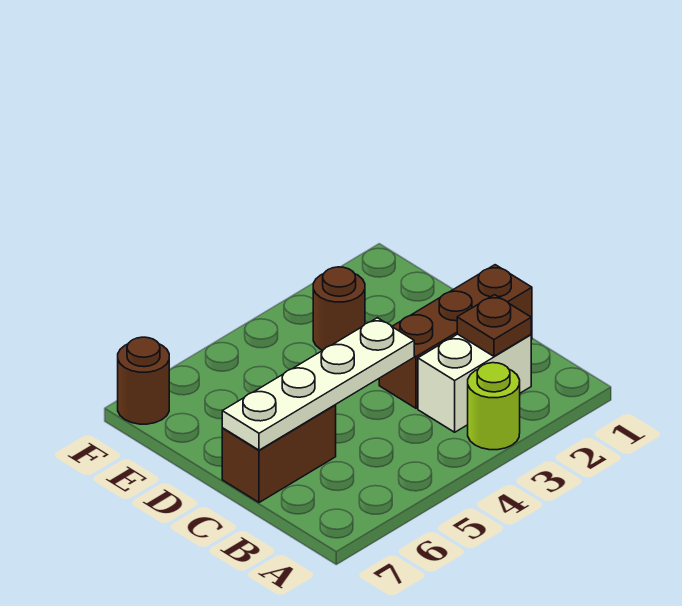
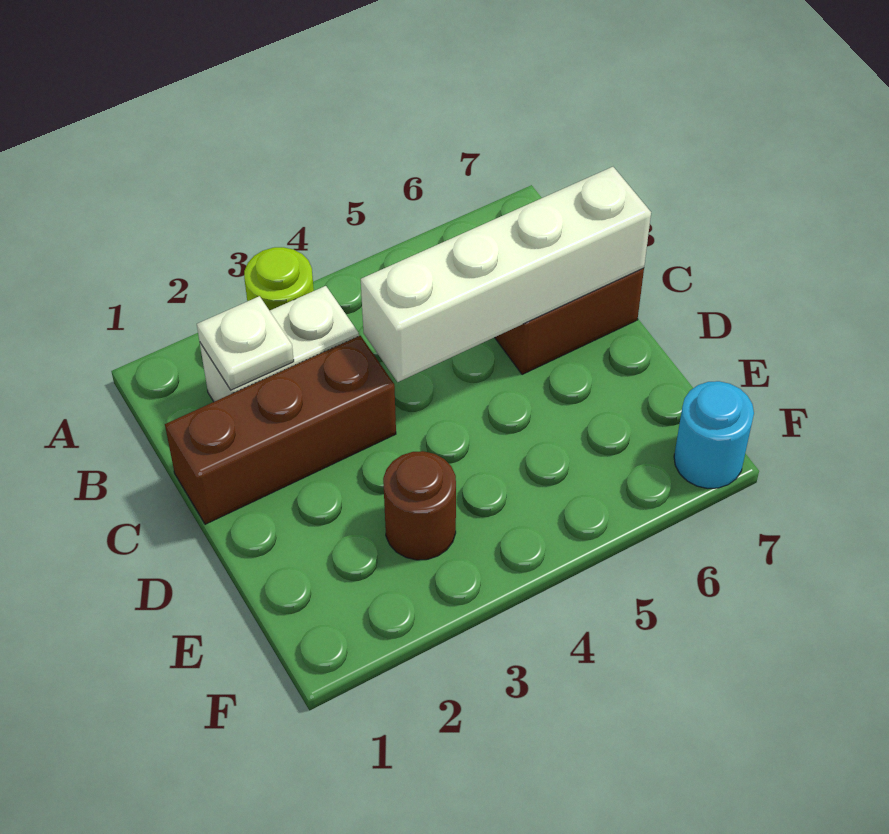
brown 1x1 plate [457,295,531,356] -> white 1x1 plate [197,296,294,390]
white 1x4 plate [222,318,414,450] -> white 1x4 brick [361,167,651,382]
brown 1x1 round brick [118,337,169,424] -> cyan 1x1 round brick [674,381,754,489]

